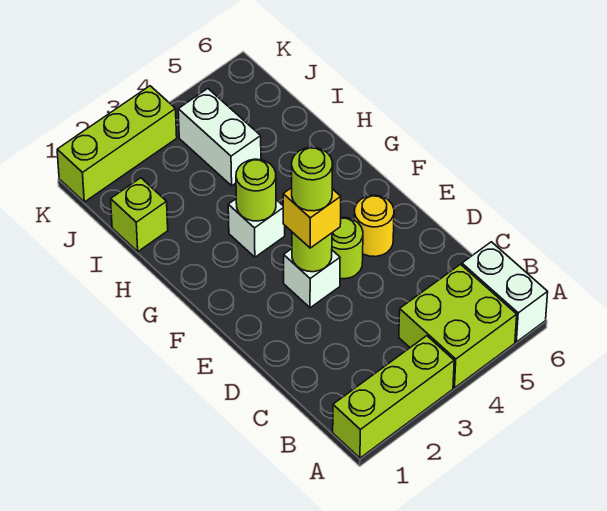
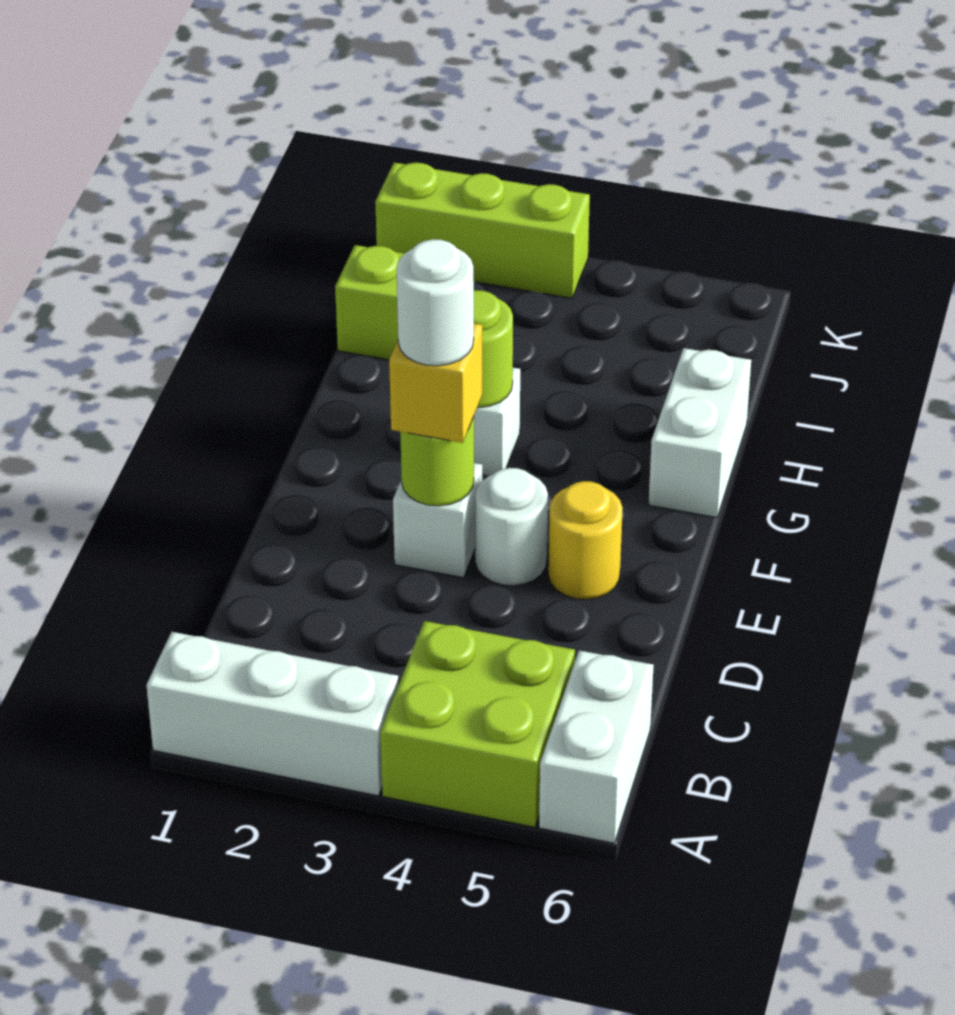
lime 1x3 brick [333,336,454,458] -> white 1x3 brick [146,632,399,796]
lime 1x1 round brick [292,147,333,211] -> white 1x1 round brick [397,239,474,366]
lime 1x1 round brick [332,218,363,279] -> white 1x1 round brick [475,468,548,586]
white 1x2 brick [178,89,261,186] -> white 1x2 brick moved to [649,348,751,518]

